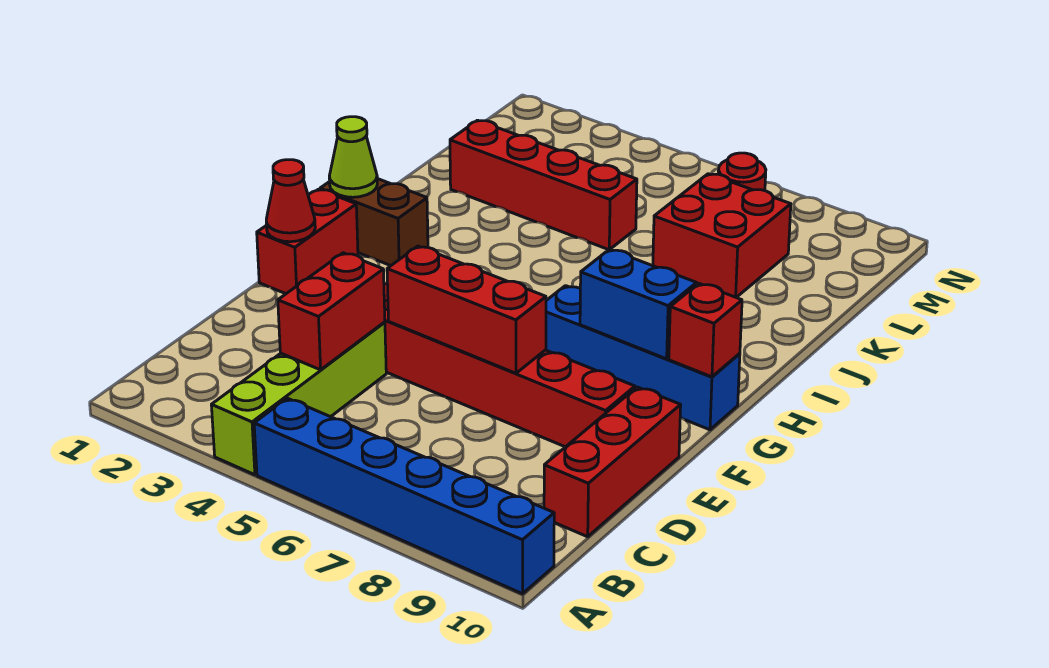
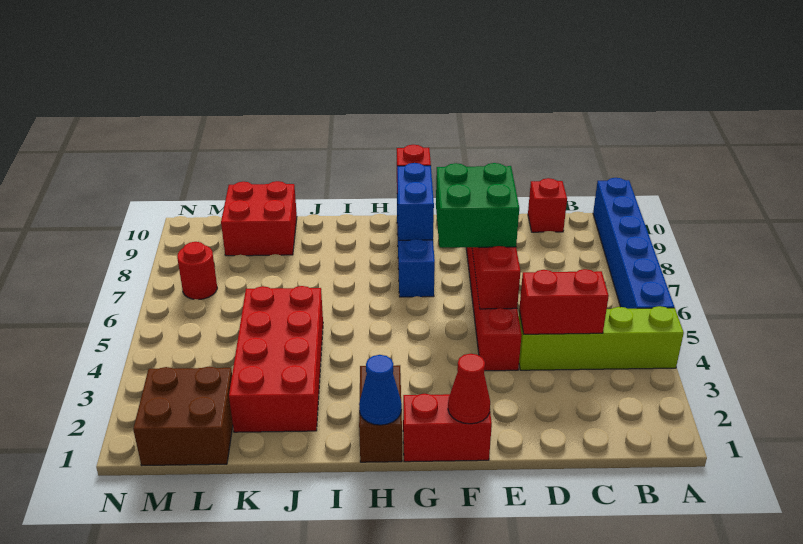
red 1x3 brick [544,387,681,537] -> red 1x1 brick [528,178,567,232]
none -> green 2x2 brick [436,163,519,248]
lime 1x1 cone [329,117,377,197] -> blue 1x1 cone [359,355,402,425]
red 1x4 brick [450,120,637,250] -> red 2x4 brick [229,286,323,432]
red 2x2 brick [653,174,791,297] -> red 2x2 brick moved to [221,181,297,256]
none -> brown 2x2 brick [133,367,233,465]

